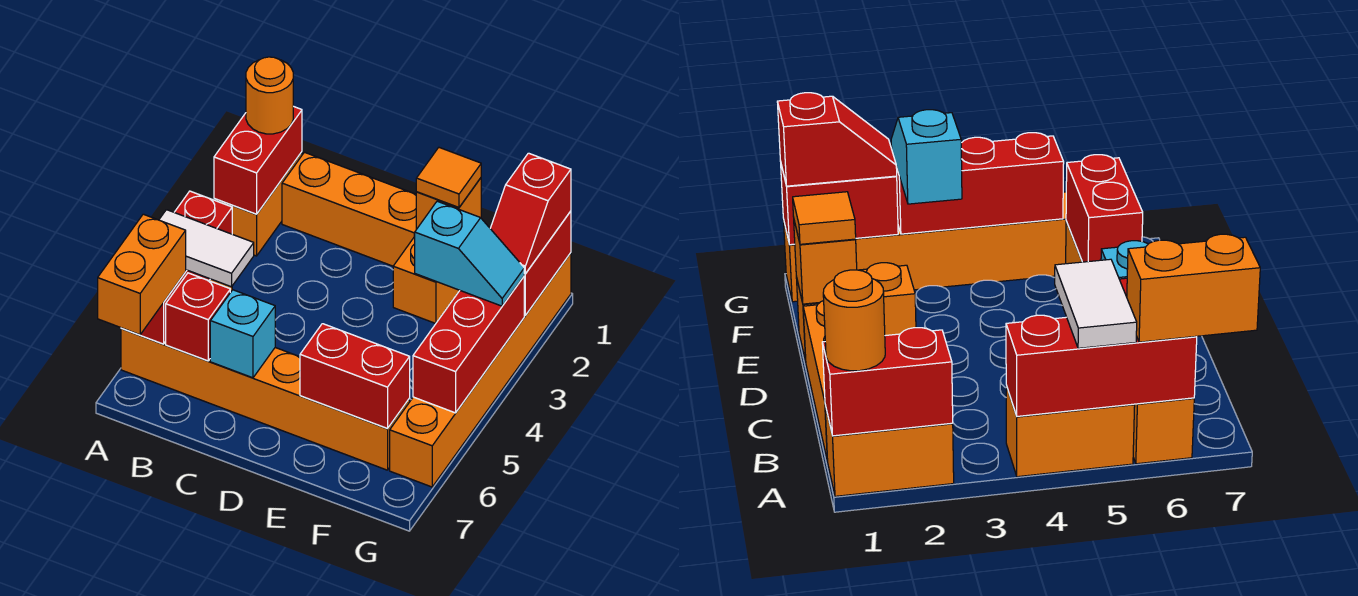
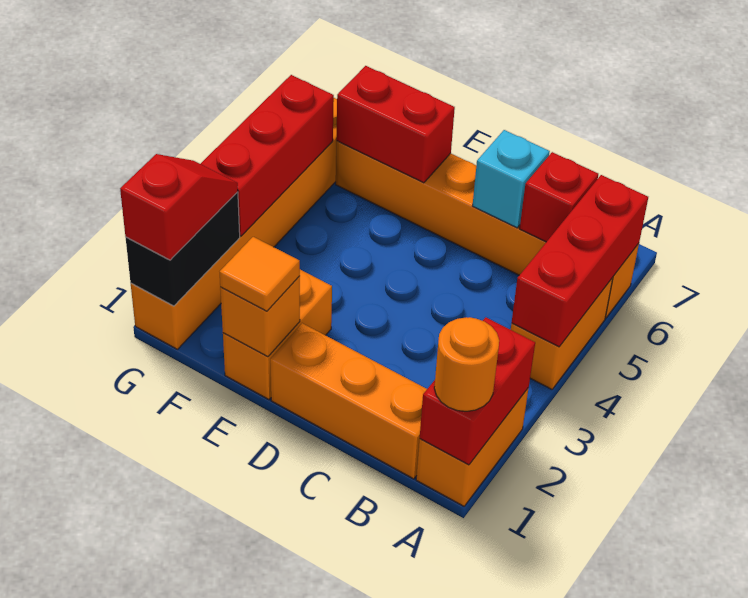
white 1x2 tile [159,210,254,287] -> none
orange 1x2 brick [98,214,186,335] -> none
cyan 1x2 slope [414,201,524,306] -> none
red 1x2 brick [524,211,571,315] -> black 1x2 brick [126,192,240,306]

